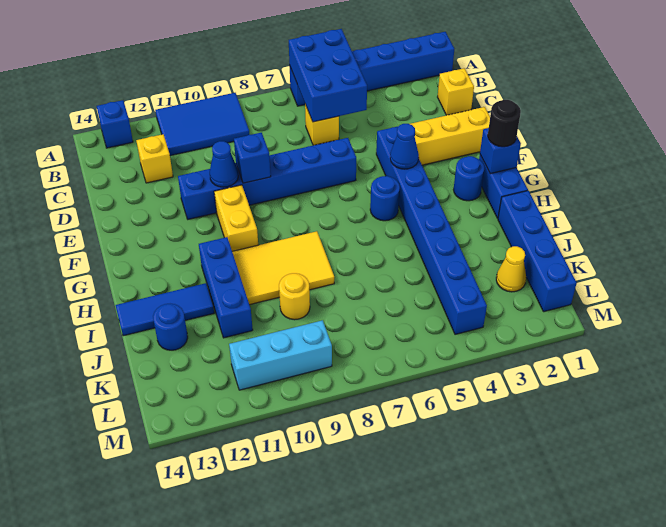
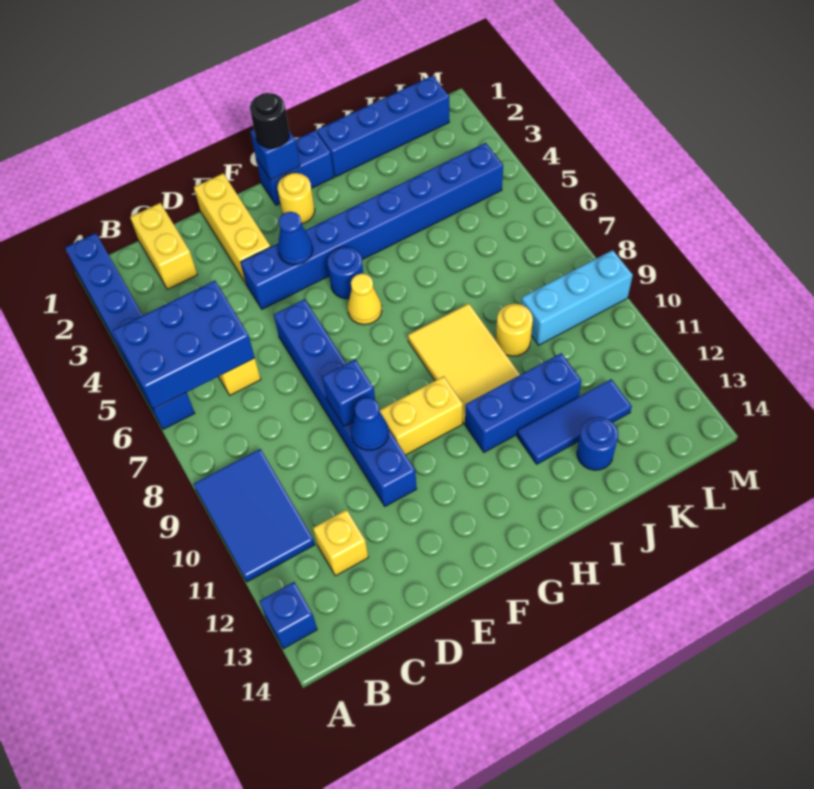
yellow 1x1 brick [438,68,474,115] -> yellow 1x2 brick [130,203,197,289]
blue 1x1 round brick [454,156,485,201] -> yellow 1x1 round brick [278,173,315,224]
blue 1x3 tile [116,283,214,336] -> blue 1x3 tile turned to [517,379,632,464]
yellow 1x1 cone [496,246,526,292] -> yellow 1x1 cone moved to [348,274,382,325]
cyan 1x3 brick [229,320,332,390] -> cyan 1x3 brick turned to [521,250,633,345]

